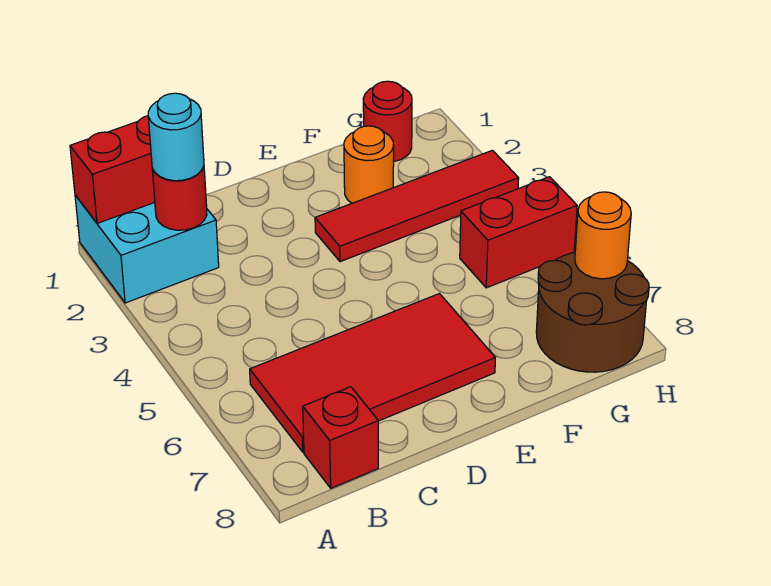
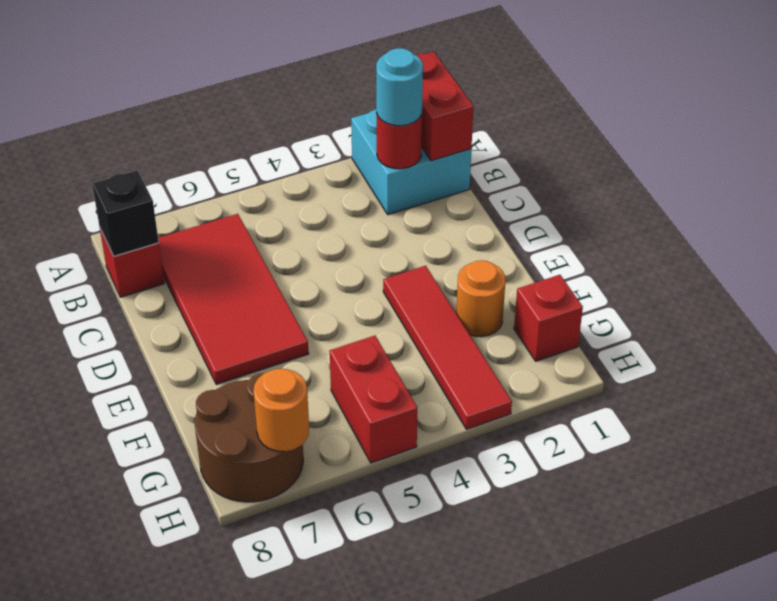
none -> black 1x1 brick [92,170,159,256]
red 1x1 round brick [363,81,412,161] -> red 1x1 brick [514,275,583,361]

